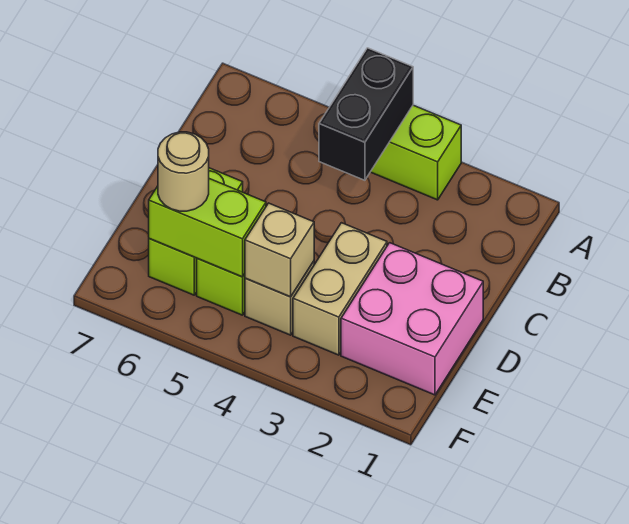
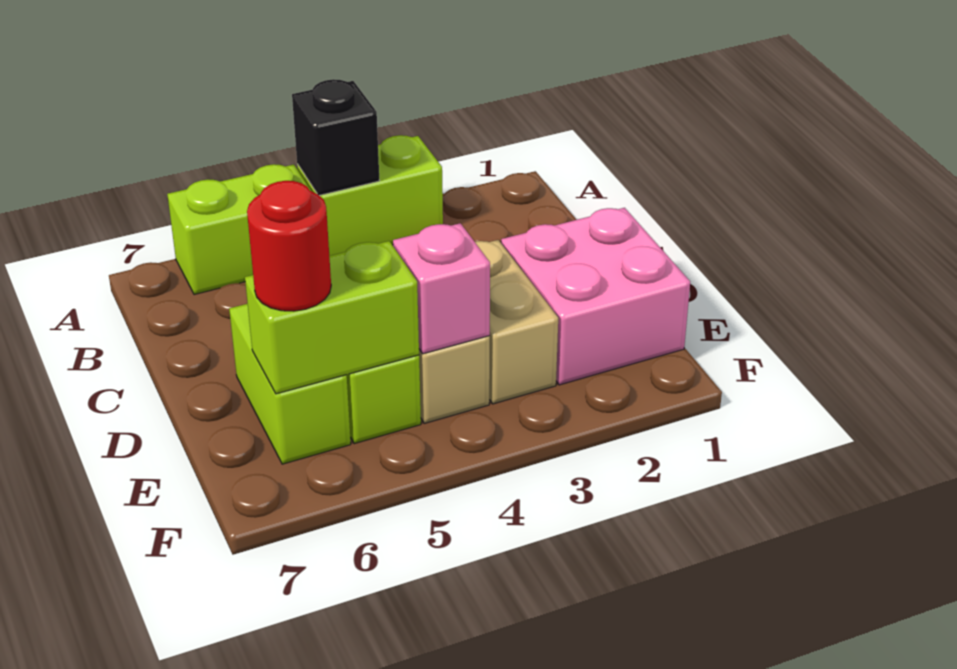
black 1x2 brick [319,48,413,180] -> black 1x1 brick [292,79,379,195]
none -> lime 1x2 brick [167,164,311,295]
tan 1x1 brick [245,203,314,297] -> pink 1x1 brick [393,223,490,354]
tan 1x1 round brick [158,132,209,211] -> red 1x1 round brick [247,181,331,311]

